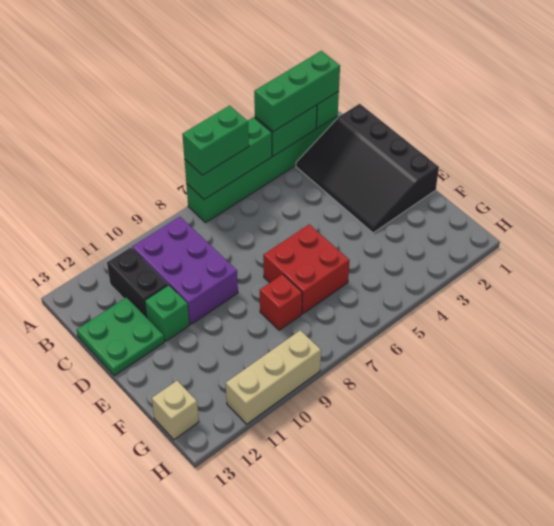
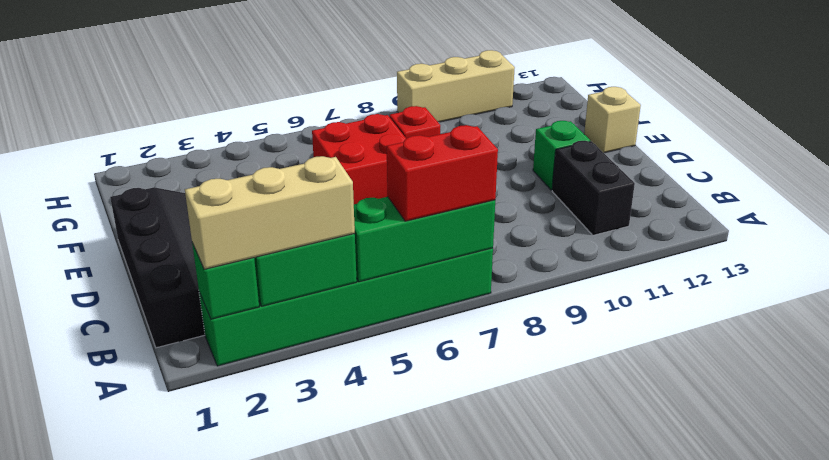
green 1x3 brick [254,51,340,132] -> tan 1x3 brick [185,156,355,269]
green 1x2 brick [182,106,249,175] -> red 1x2 brick [387,125,498,221]
purple 2x3 brick [132,217,238,324] -> none
green 2x2 plate [77,297,164,376] -> none
tan 1x1 brick [152,381,199,440] -> tan 1x1 brick moved to [584,87,641,153]

